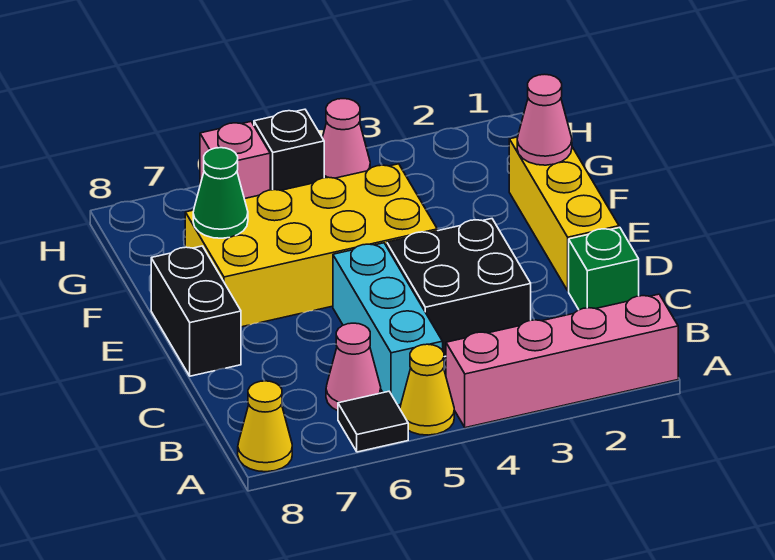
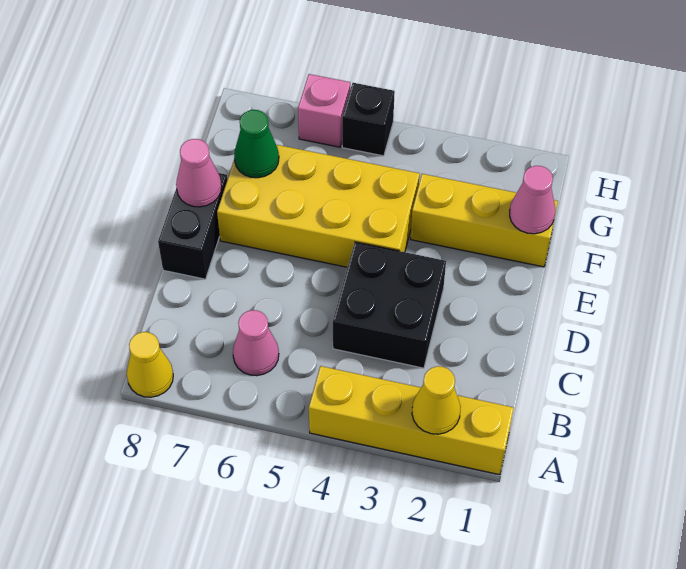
pink 1x4 brick [446,294,678,428] -> yellow 1x4 brick [309,366,514,475]
yellow 1x1 cone [400,344,454,435] -> yellow 1x1 cone moved to [412,366,461,434]
black 1x1 tile [338,391,408,452] -> none
cyan 1x3 brick [333,243,443,405] -> none
green 1x1 brick [569,227,639,310] -> none
yellow 1x3 brick [509,137,619,291] -> yellow 1x3 brick turned to [411,174,558,267]
pink 1x1 cone [322,99,370,178] -> pink 1x1 cone moved to [176,139,222,207]

